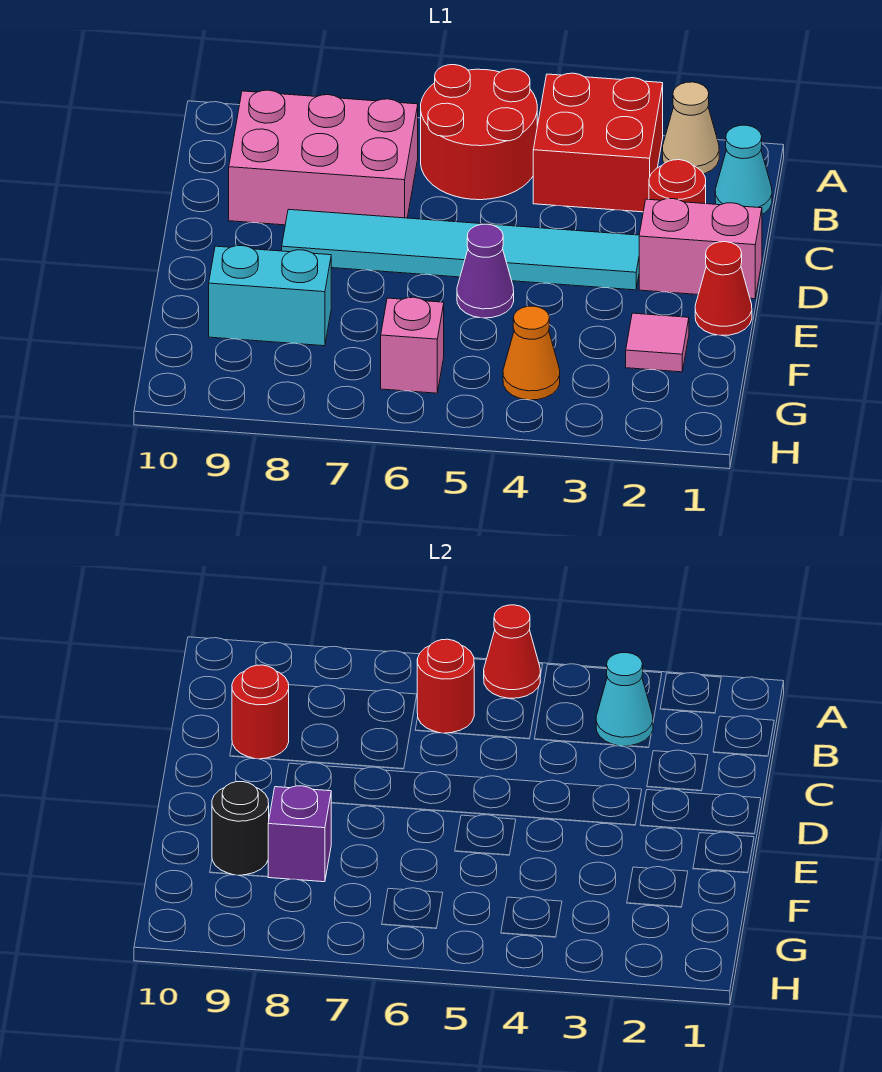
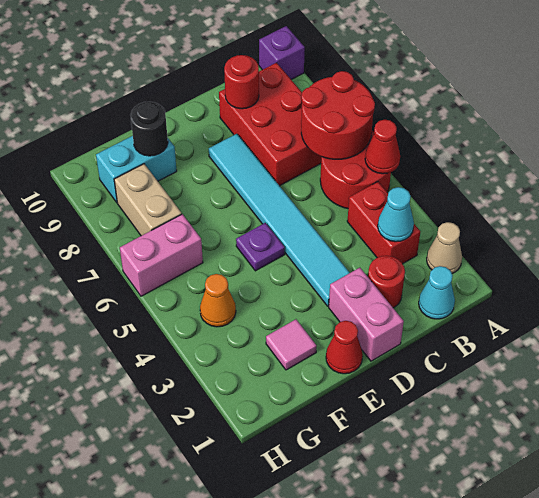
red 2x2 brick [533,73,663,212] -> red 1x2 brick [347,182,420,264]
red 1x1 round brick [417,639,474,733] -> red 2x2 round brick [301,71,375,159]
pink 2x3 brick [229,90,418,225] -> red 2x3 brick [219,63,321,186]
purple 1x1 cone [457,224,514,318] -> purple 1x1 plate [236,223,285,271]
cyan 1x2 brick [209,246,331,346] -> cyan 1x2 brick turned to [96,136,177,202]
purple 1x1 brick [268,786,331,882] -> purple 1x1 brick moved to [259,26,305,80]
pink 1x1 brick [381,297,444,393] -> pink 1x2 brick [120,214,203,296]
none -> tan 1x2 brick [114,164,182,236]

